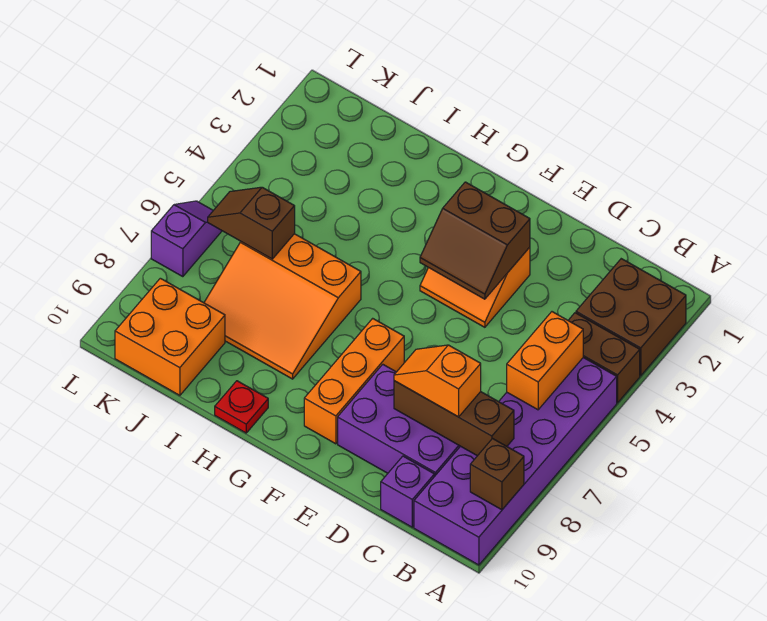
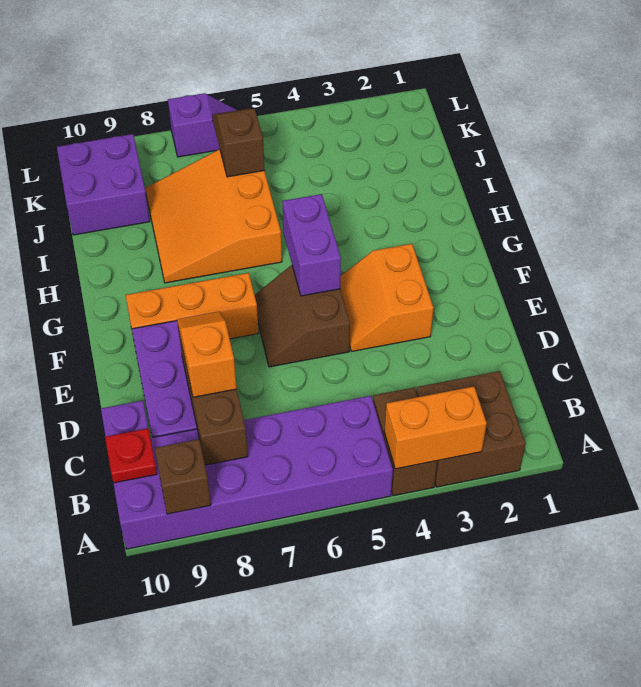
orange 1x2 brick [507,312,583,410] -> orange 1x2 brick moved to [384,386,487,469]
brown 2x2 slope [420,182,530,299] -> brown 2x2 slope moved to [255,265,350,367]
none -> purple 1x2 brick [282,194,341,296]
red 1x1 plate [215,381,268,433] -> red 1x1 plate moved to [105,428,157,483]
orange 2x2 brick [115,278,225,395] -> purple 2x2 brick [57,134,150,235]

